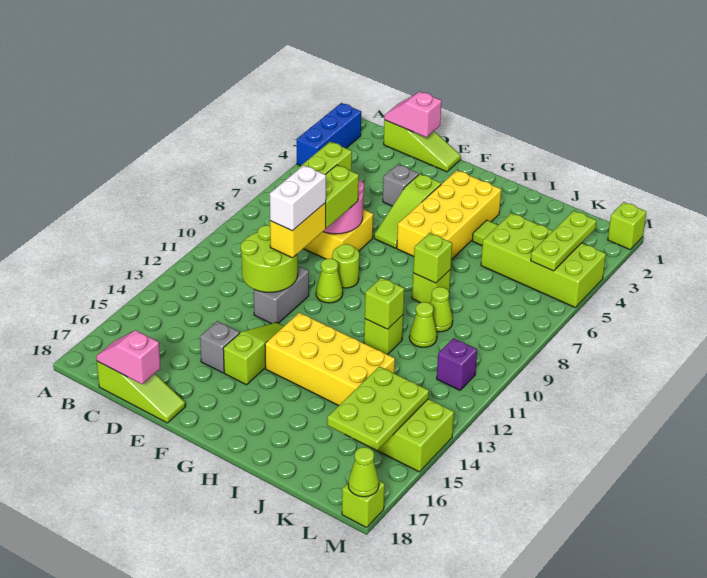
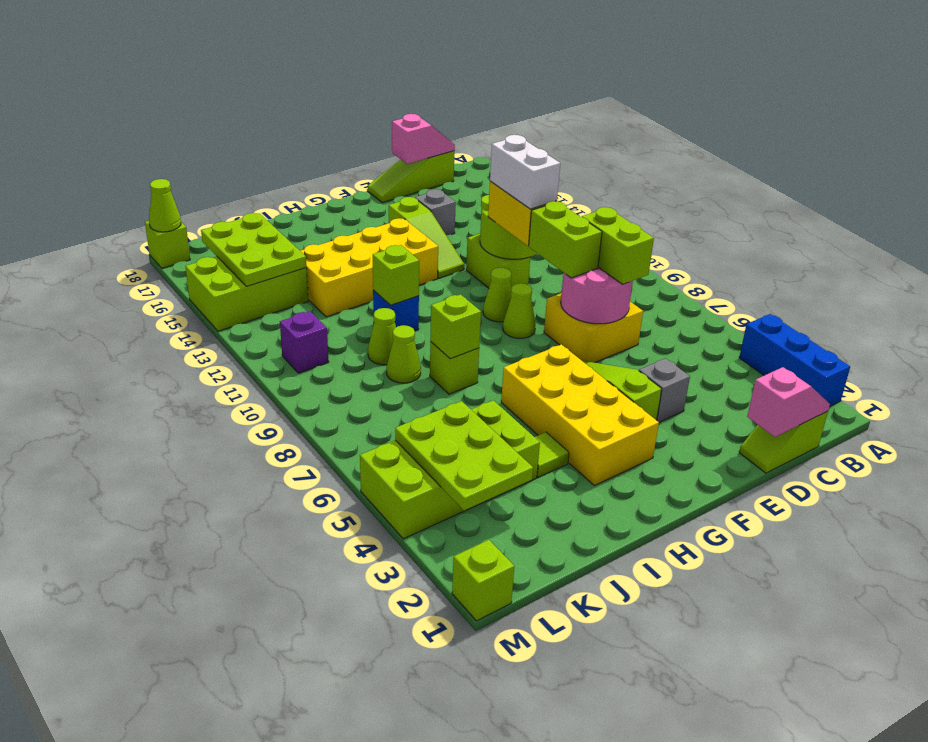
lime 1x3 slope [384,120,461,172] -> lime 1x2 slope [739,411,828,473]
grey 1x2 brick [254,266,309,324] -> lime 1x2 brick [466,234,530,288]
lime 1x1 round brick [332,244,359,288] -> lime 1x1 cone [503,283,535,338]
lime 1x1 brick [364,315,403,355] -> blue 1x1 brick [373,290,419,331]
lime 1x3 plate [531,211,596,271] -> lime 2x3 plate [395,401,533,511]

